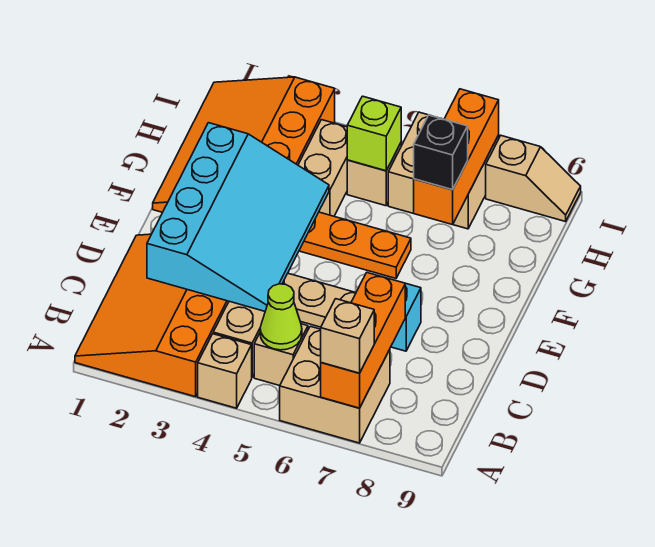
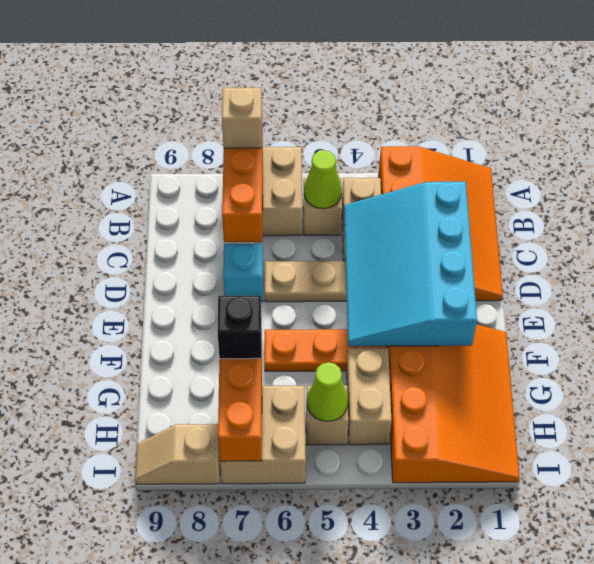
tan 1x1 brick [198,334,252,408] -> none
lime 1x1 brick [347,96,401,171] -> lime 1x1 cone [307,362,348,421]

